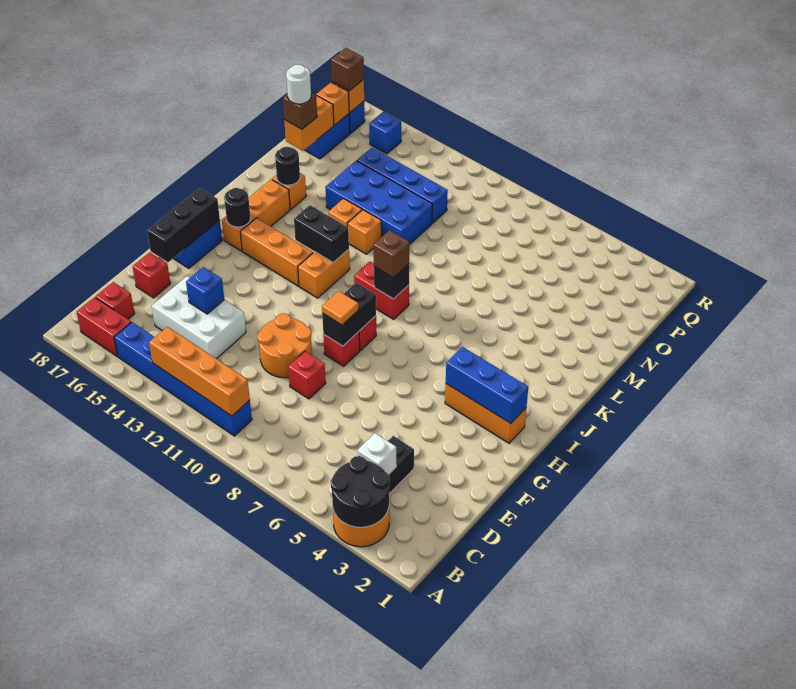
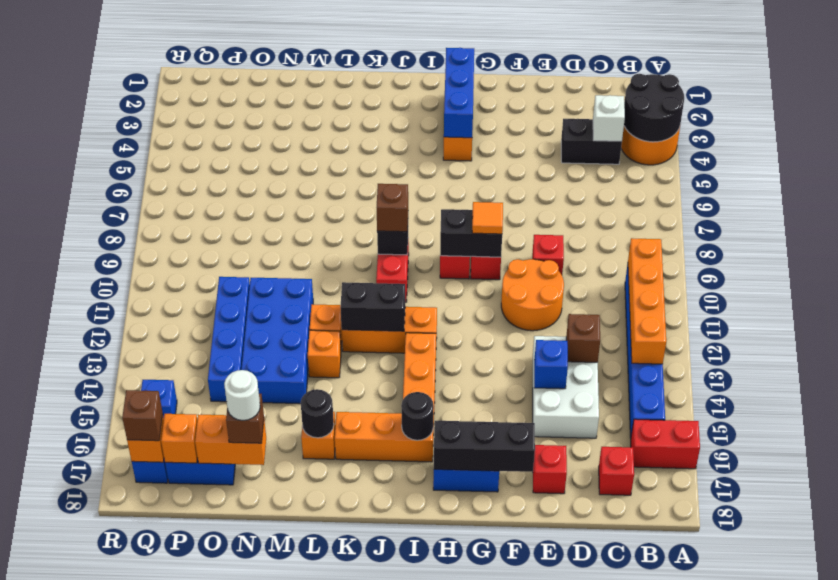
red 1x2 brick [77,297,131,356] -> red 1x2 brick turned to [631,419,700,469]
none -> brown 1x1 brick [566,314,600,362]
orange 1x2 brick [298,249,350,298] -> orange 1x3 brick [342,307,437,353]
black 1x2 brick [294,205,349,263] -> black 1x2 brick turned to [340,282,405,331]

